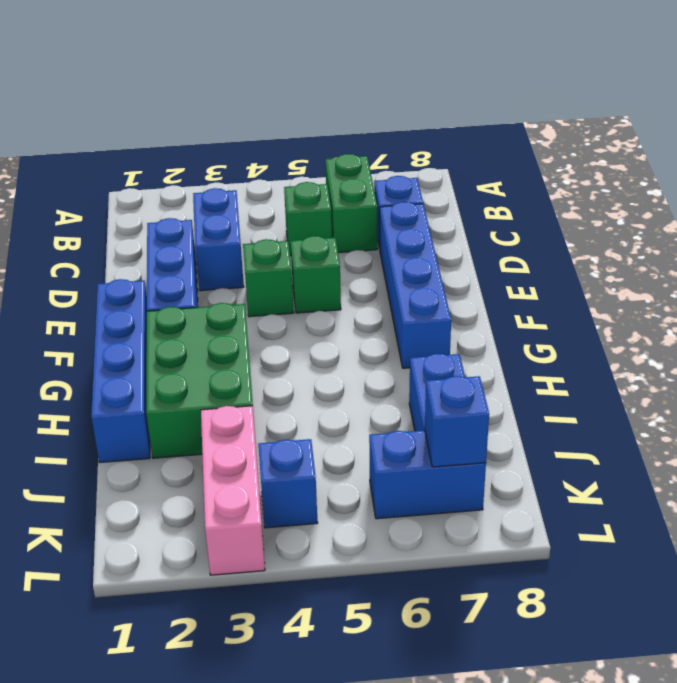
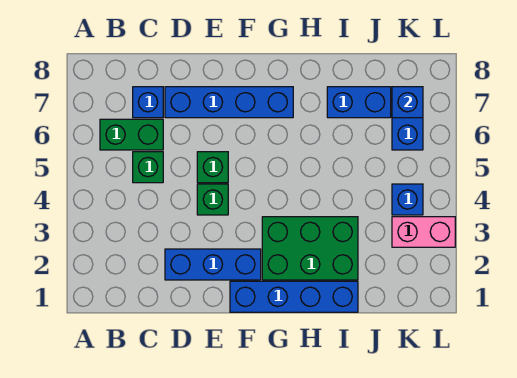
blue 1x2 brick [193,188,244,291] -> none
pink 1x3 brick [201,406,265,575] -> pink 1x2 brick [392,217,455,247]

